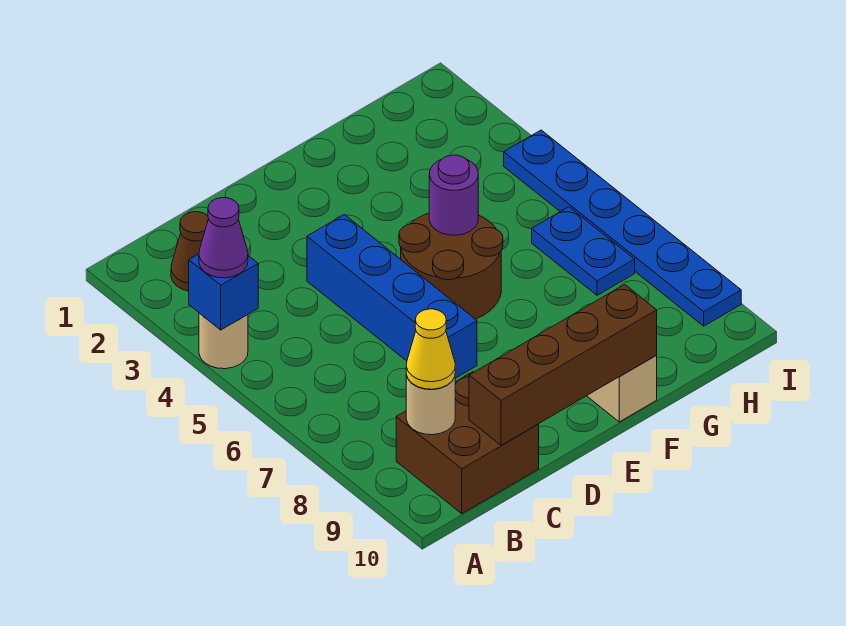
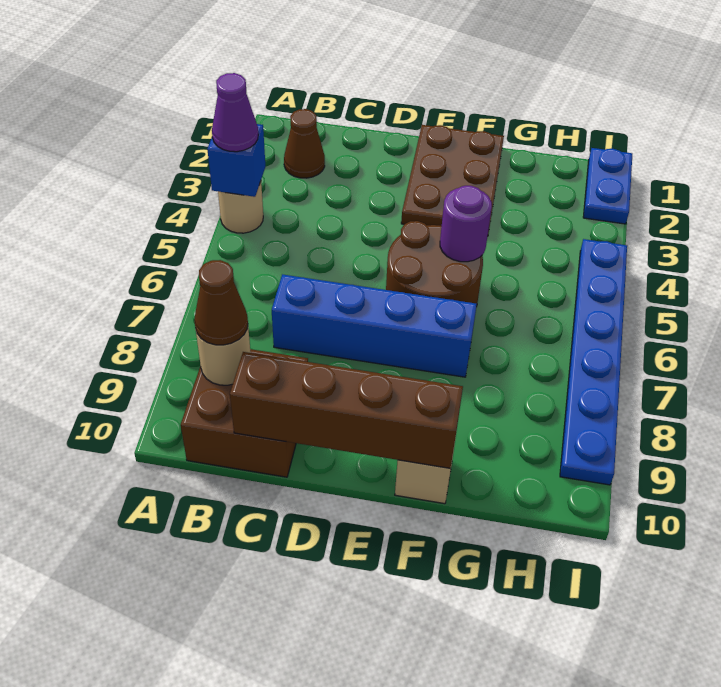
yellow 1x1 cone [406,309,455,389] -> brown 1x1 cone [194,260,248,345]
blue 1x4 brick [307,215,477,378] -> blue 1x4 brick turned to [272,274,477,377]
none -> brown 2x3 plate [401,125,504,234]
blue 1x2 plate [532,207,635,295] -> blue 1x2 plate moved to [583,148,632,224]

